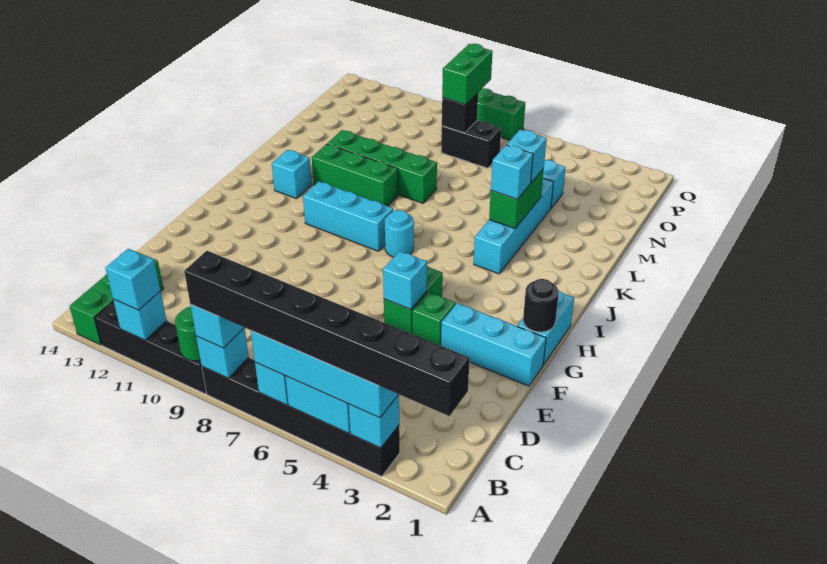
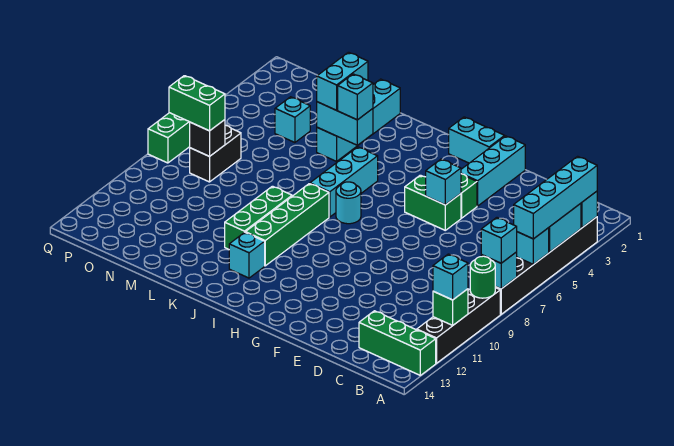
black 1x8 brick [184,251,470,416] -> none
cyan 1x1 brick [113,291,167,340] -> green 1x1 brick [433,289,468,326]
black 1x1 round brick [523,279,559,332] -> none
cyan 1x3 brick [303,181,393,251] -> cyan 1x3 brick moved to [310,147,378,217]
cyan 1x4 brick [474,179,553,274] -> cyan 1x4 brick turned to [317,79,400,161]
green 1x2 brick [489,169,544,228] -> cyan 1x2 brick [317,102,373,145]
cyan 1x1 brick [507,130,547,183] -> cyan 1x2 brick [317,52,368,110]
green 1x4 brick [327,130,437,203] -> green 1x4 brick moved to [245,184,329,266]

